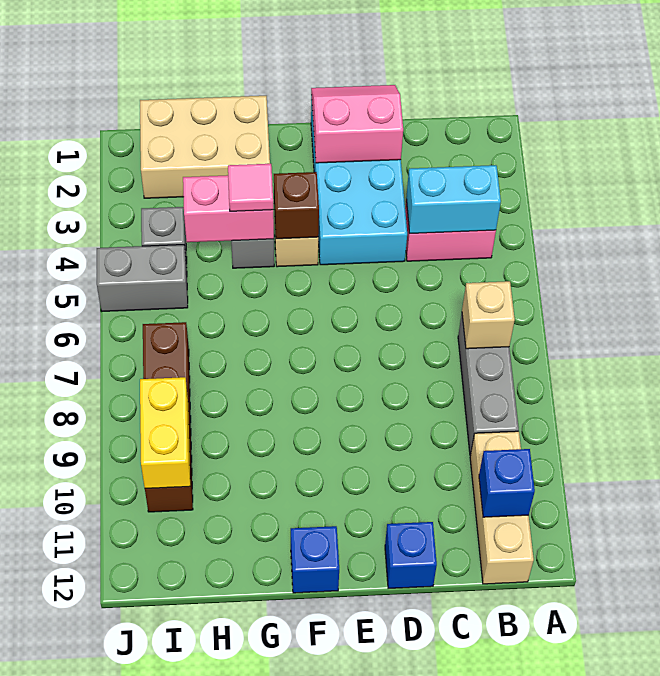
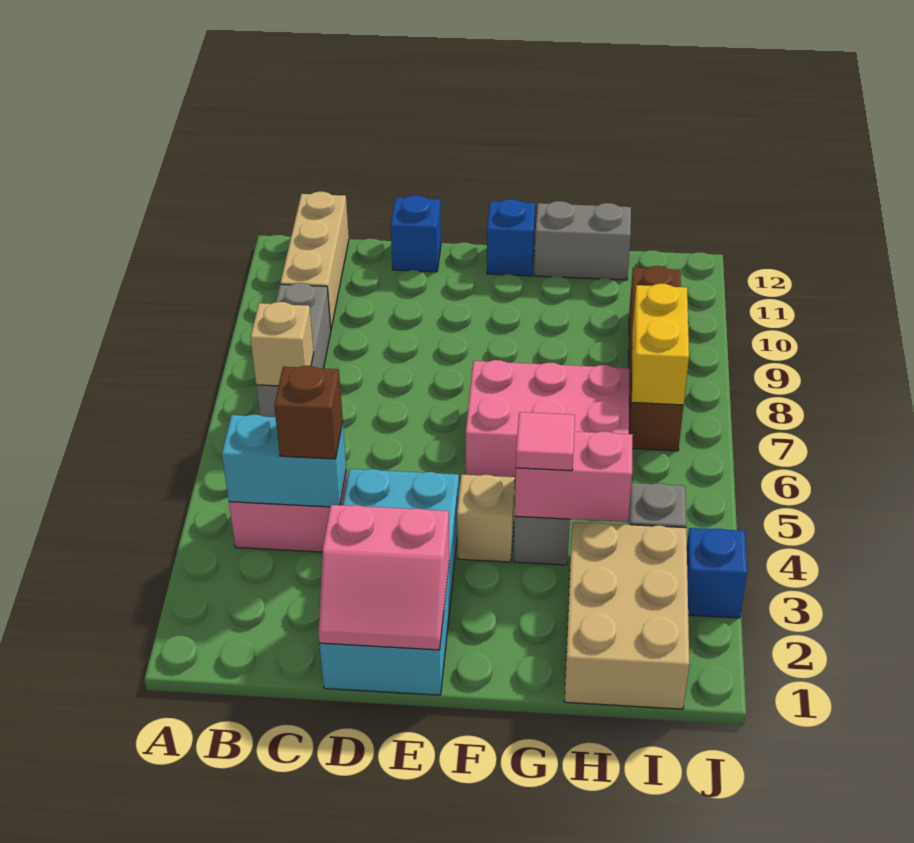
blue 1x1 brick [479,449,535,517] -> blue 1x1 brick moved to [687,528,747,618]
brown 1x1 brick [274,172,319,239] -> brown 1x1 brick moved to [274,366,343,459]
none -> pink 2x3 brick [466,360,629,479]
tan 2x3 brick [140,96,270,198] -> tan 2x3 brick turned to [564,522,689,709]
grey 1x2 brick [97,245,188,311] -> grey 1x2 brick moved to [534,201,631,280]
yellow 1x2 brick [140,377,190,488] -> yellow 1x2 brick moved to [632,284,689,405]

